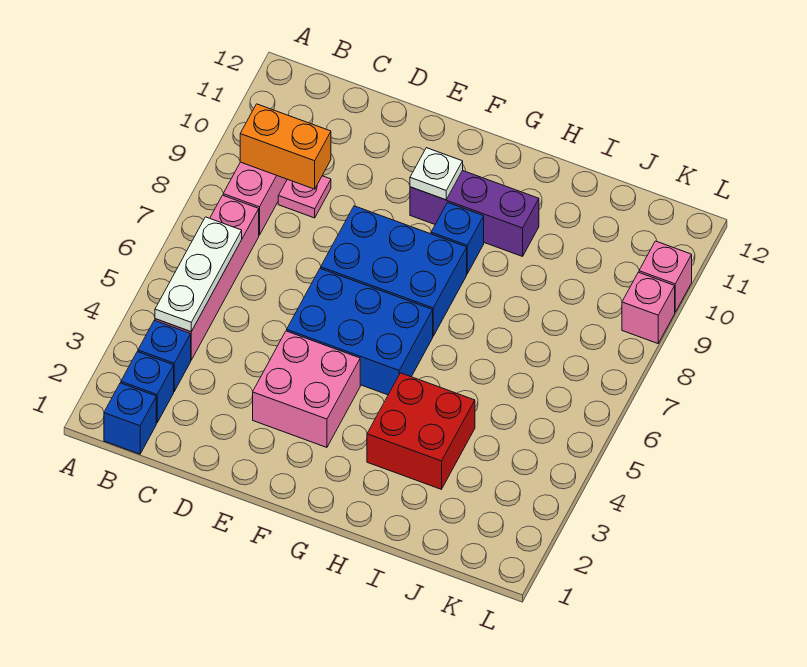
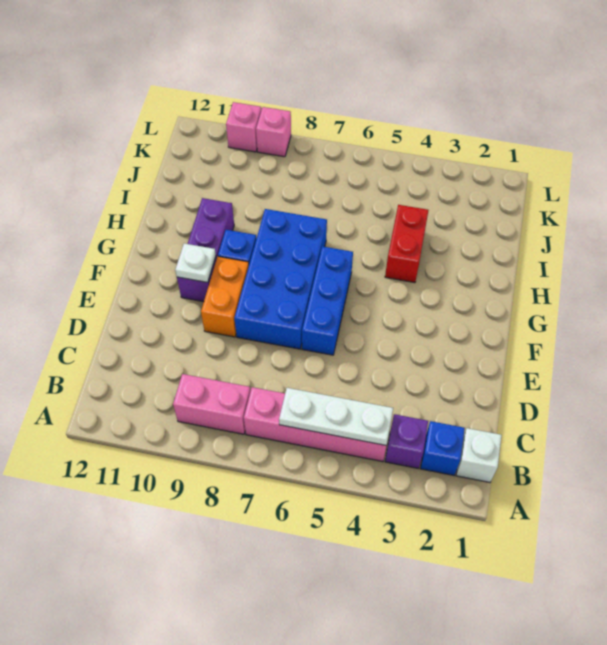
blue 1x1 brick [104,383,156,454] -> white 1x1 brick [456,428,502,482]
blue 1x1 brick [138,320,191,391] -> purple 1x1 brick [385,414,428,468]
orange 1x2 brick [240,104,331,189] -> orange 1x2 brick moved to [201,257,249,337]
pink 1x1 plate [278,176,331,218] -> none
pink 2x2 brick [253,331,360,447] -> none
blue 2x3 brick [287,268,433,395] -> blue 1x3 brick [302,246,353,355]
blue 2x3 brick [321,206,467,336] -> blue 2x4 brick [234,209,327,349]
red 2x2 brick [367,373,475,489] -> red 1x2 brick [385,205,429,283]

